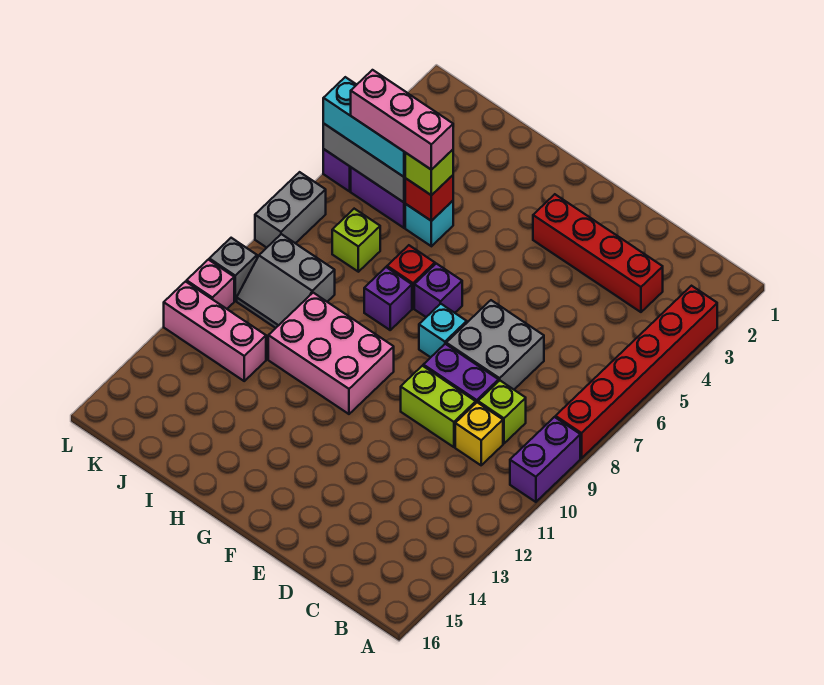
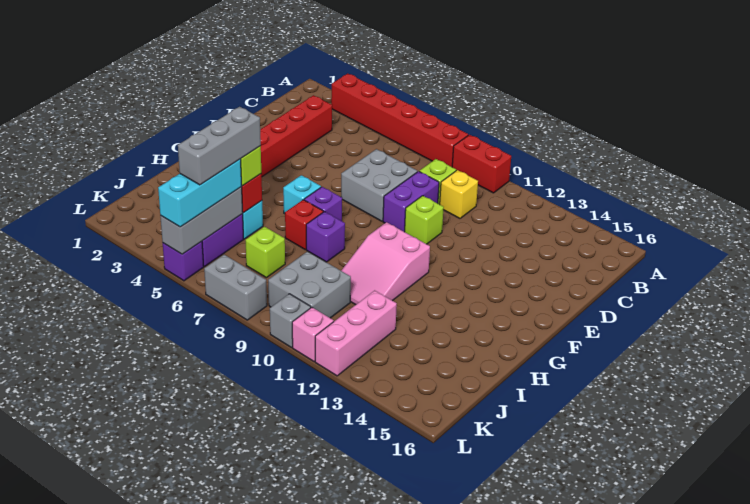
purple 1x2 brick [510,417,580,502] -> red 1x2 brick [452,135,511,193]
lime 1x2 brick [401,366,476,447] -> lime 1x1 brick [405,196,444,244]
cyan 1x1 brick [419,304,467,357] -> cyan 1x1 brick moved to [283,175,321,214]
pink 2x3 brick [268,293,394,414] -> pink 2x3 slope [341,222,430,305]
pink 1x3 brick [351,70,453,170] -> grey 1x3 brick [178,107,261,185]
grey 2x2 slope [237,234,335,328] -> grey 2x2 brick [268,251,351,318]

